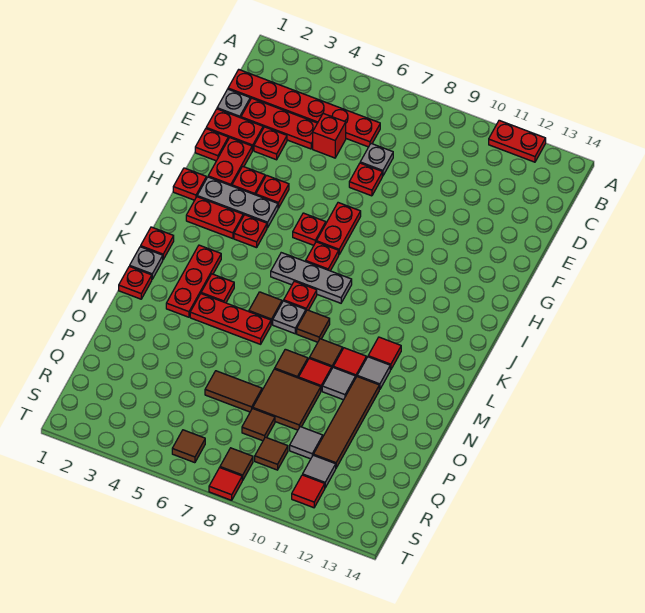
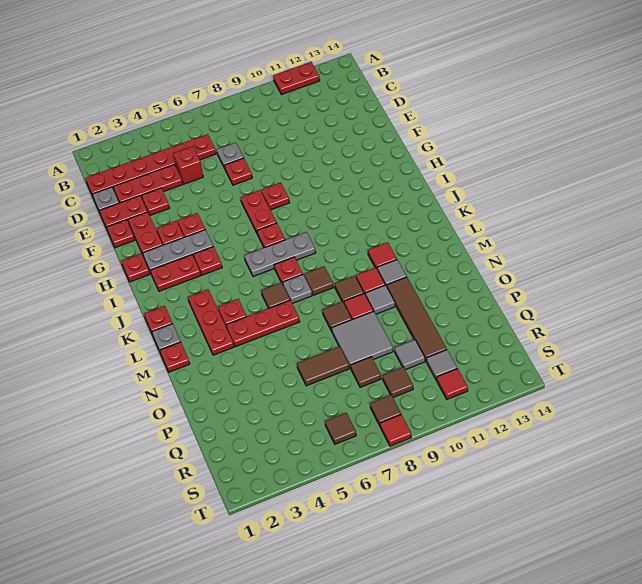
red 1x1 plate [293,213,326,245] -> red 1x1 plate moved to [261,183,290,210]
brown 2x2 tile [253,369,321,430] -> grey 2x2 tile [332,311,393,368]

